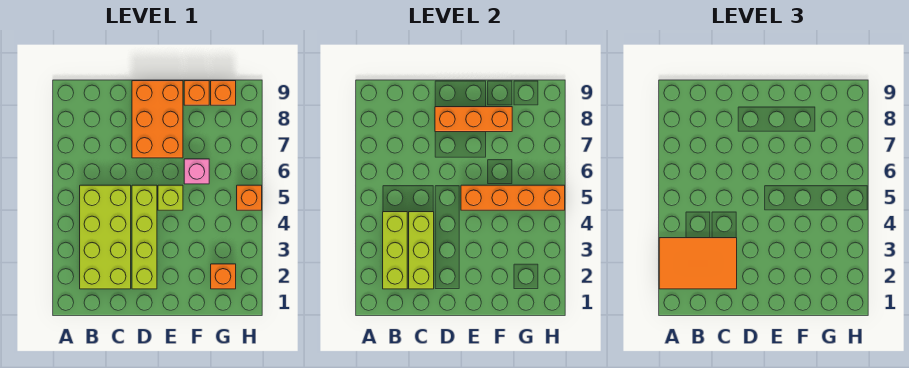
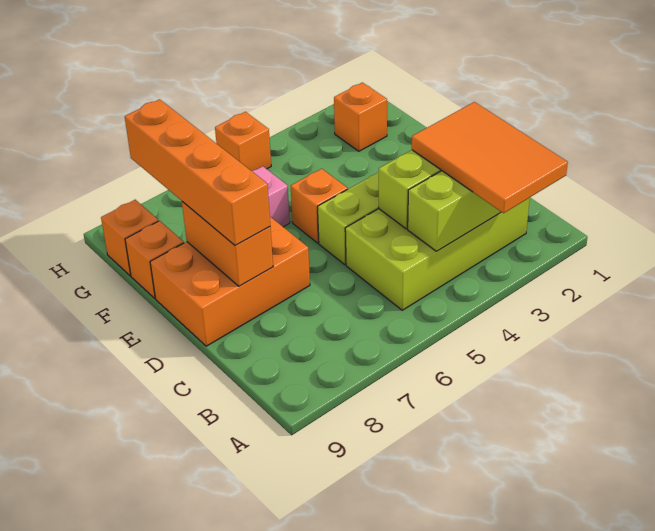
orange 1x3 brick [435,107,512,132] -> orange 1x2 brick [182,202,273,286]
lime 1x1 brick [158,185,183,210] -> orange 1x1 brick [291,169,348,243]
orange 1x4 brick [461,185,565,210] -> orange 1x4 brick moved to [125,99,270,245]

